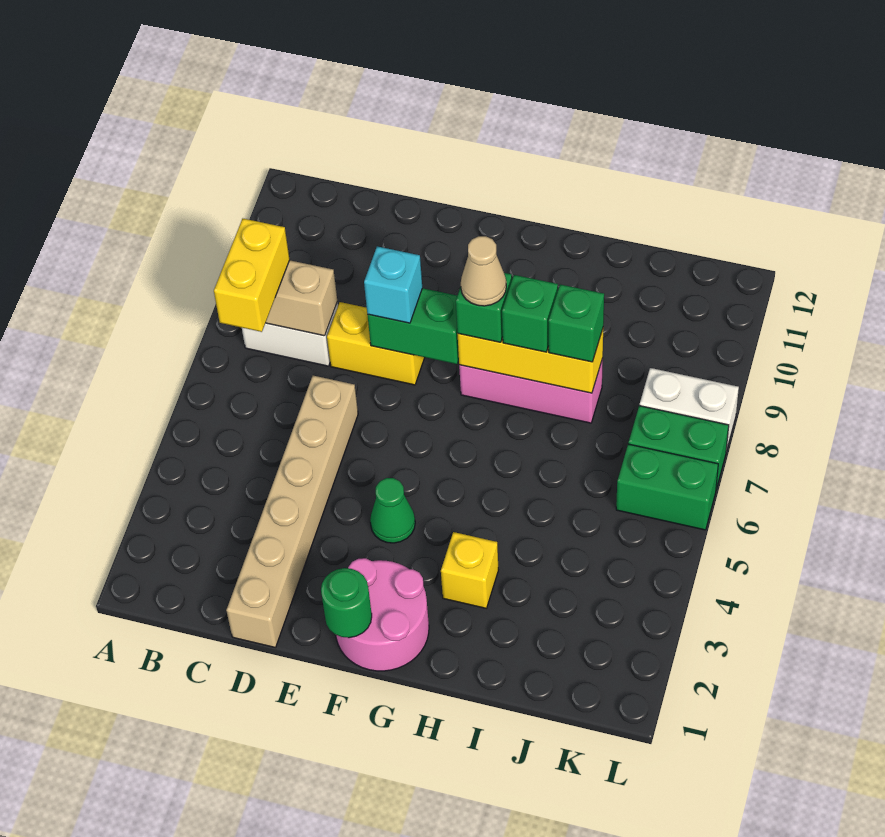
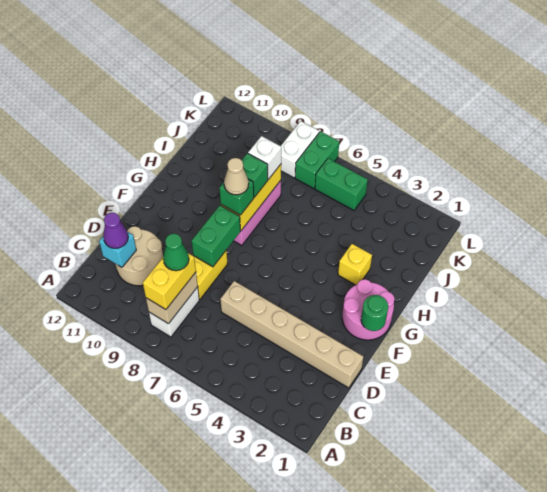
yellow 1x2 brick [214,219,290,332] -> yellow 1x2 brick turned to [143,253,196,310]
none -> tan 2x2 round brick [116,226,163,286]
none -> purple 1x1 cone [103,213,128,248]
cyan 1x1 brick [364,246,422,323] -> cyan 1x1 brick moved to [99,232,136,267]
green 1x1 cone [370,478,415,543] -> green 1x1 cone moved to [163,234,189,271]
green 1x1 brick [548,284,604,362] -> white 1x1 brick [248,136,281,180]
green 1x2 brick [616,444,718,530] -> green 1x2 brick turned to [315,158,368,210]

